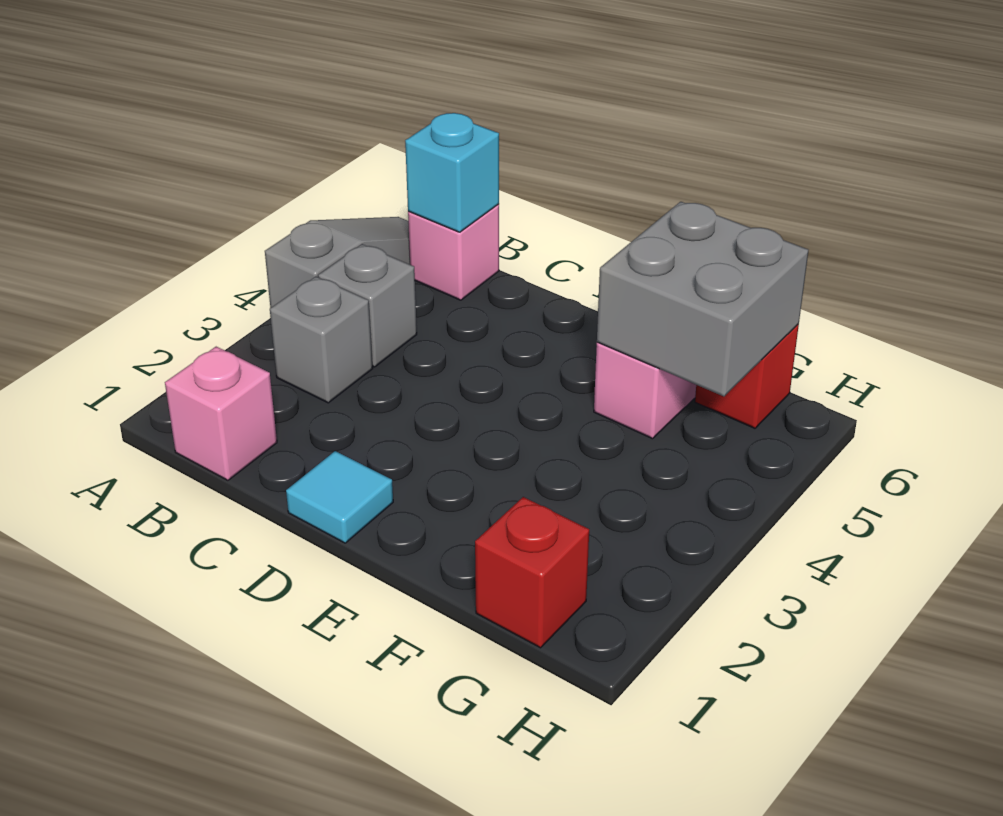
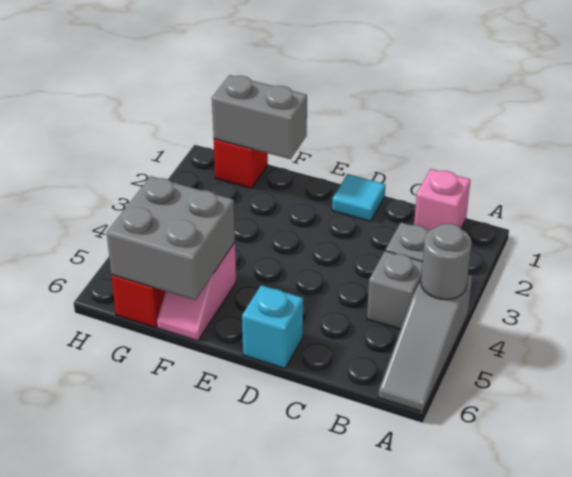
none -> grey 1x1 round brick [421,223,472,299]
pink 1x1 brick [408,204,499,300] -> none
cyan 1x1 brick [405,113,499,232] -> cyan 1x1 brick moved to [242,285,303,368]
none -> grey 1x2 brick [212,75,307,159]

